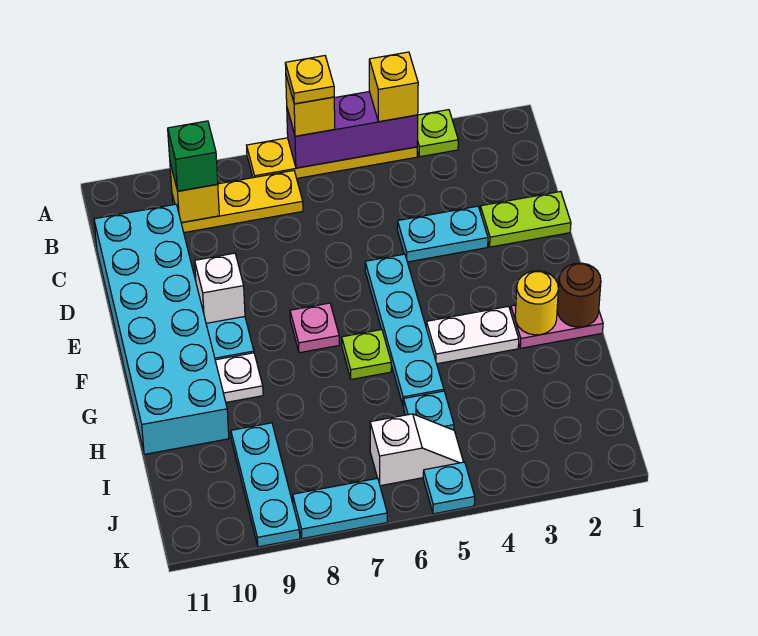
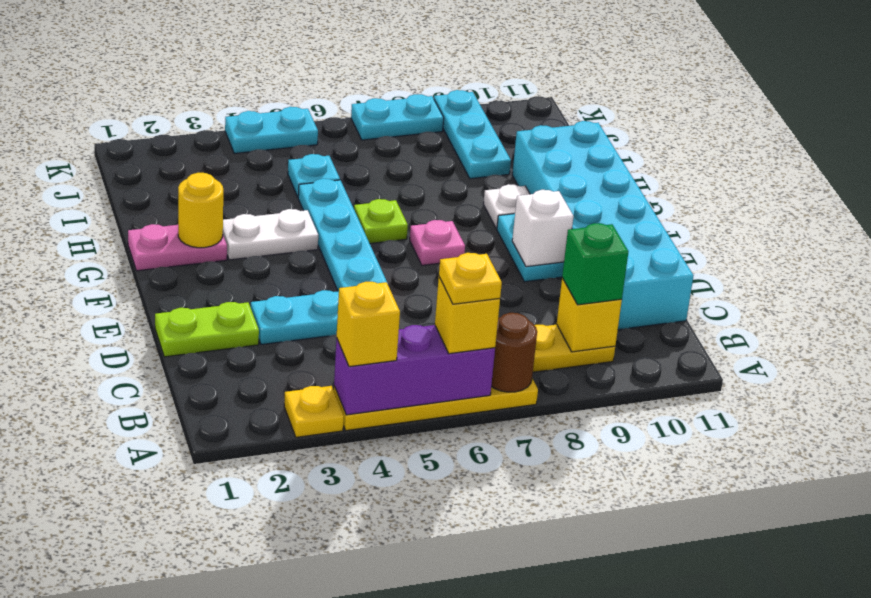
lime 1x1 plate [417,110,458,157] -> yellow 1x1 plate [284,386,344,437]
brown 1x1 round brick [557,263,601,327] -> brown 1x1 round brick moved to [491,313,537,392]
white 1x2 slope [370,414,463,486] -> none
cyan 1x1 plate [423,462,475,514] -> cyan 1x2 plate [225,107,318,153]

